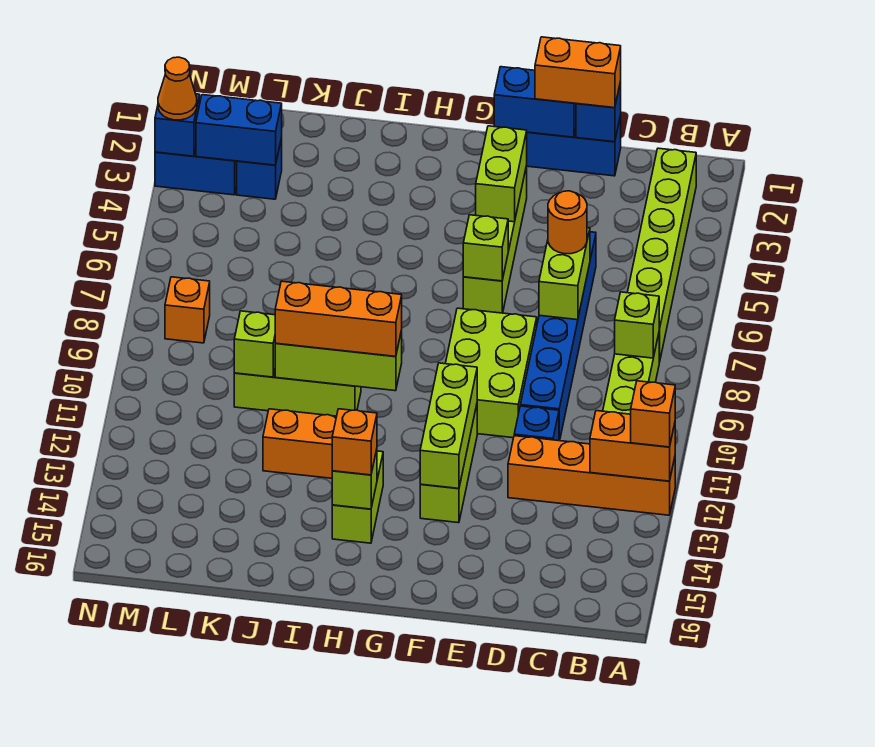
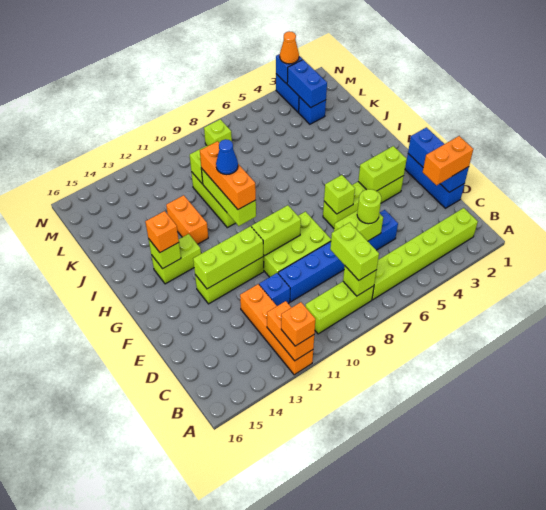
none -> lime 1x2 brick [330,222,379,280]
orange 1x2 brick [535,37,621,108] -> orange 1x2 brick turned to [423,136,473,185]
orange 1x1 round brick [548,191,587,254] -> lime 1x1 round brick [357,189,381,224]
none -> lime 1x2 brick [252,205,301,256]
none -> blue 1x1 cone [216,139,238,175]
orange 1x1 brick [165,277,210,343] -> lime 1x1 brick [204,119,232,146]

